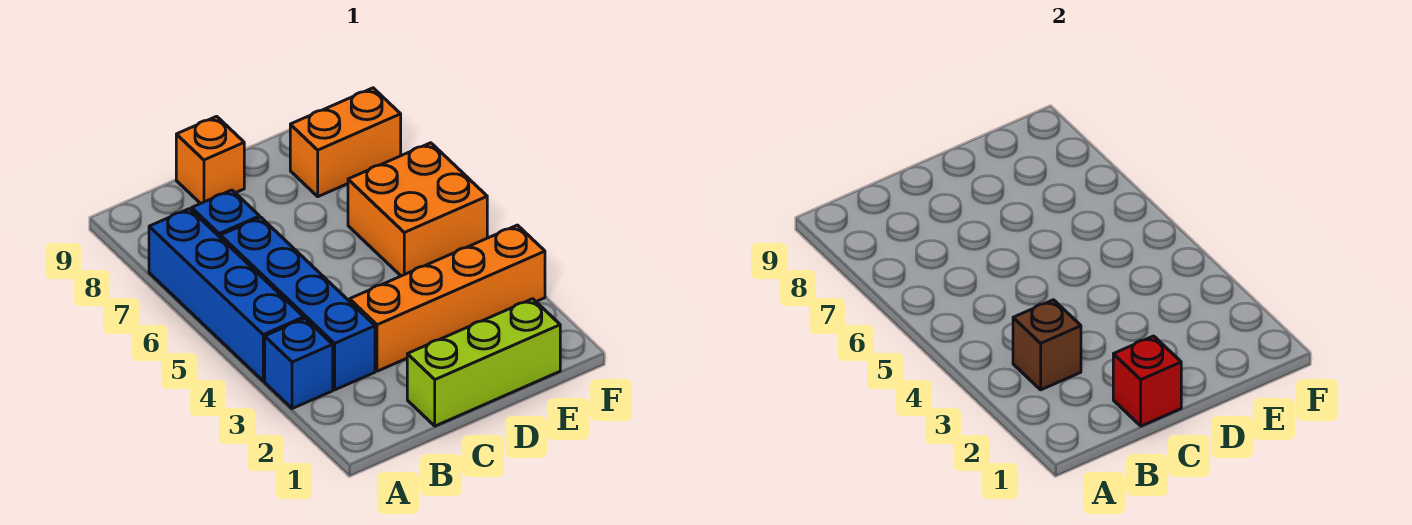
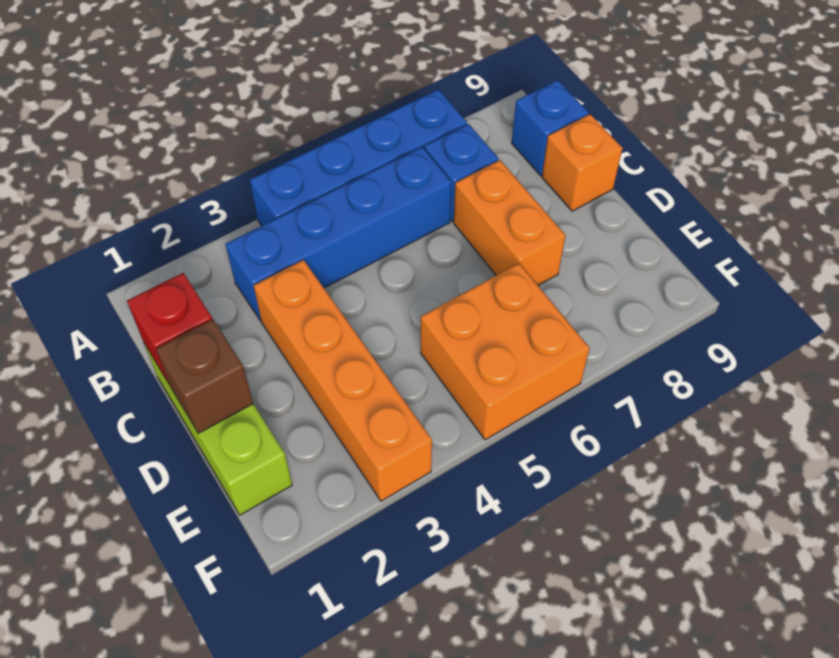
blue 1x1 brick [265,319,333,409] -> blue 1x1 brick moved to [512,80,589,175]
brown 1x1 brick [1013,300,1081,390] -> brown 1x1 brick moved to [156,320,253,433]
orange 1x2 brick [290,88,401,197] -> orange 1x2 brick moved to [454,160,566,285]

